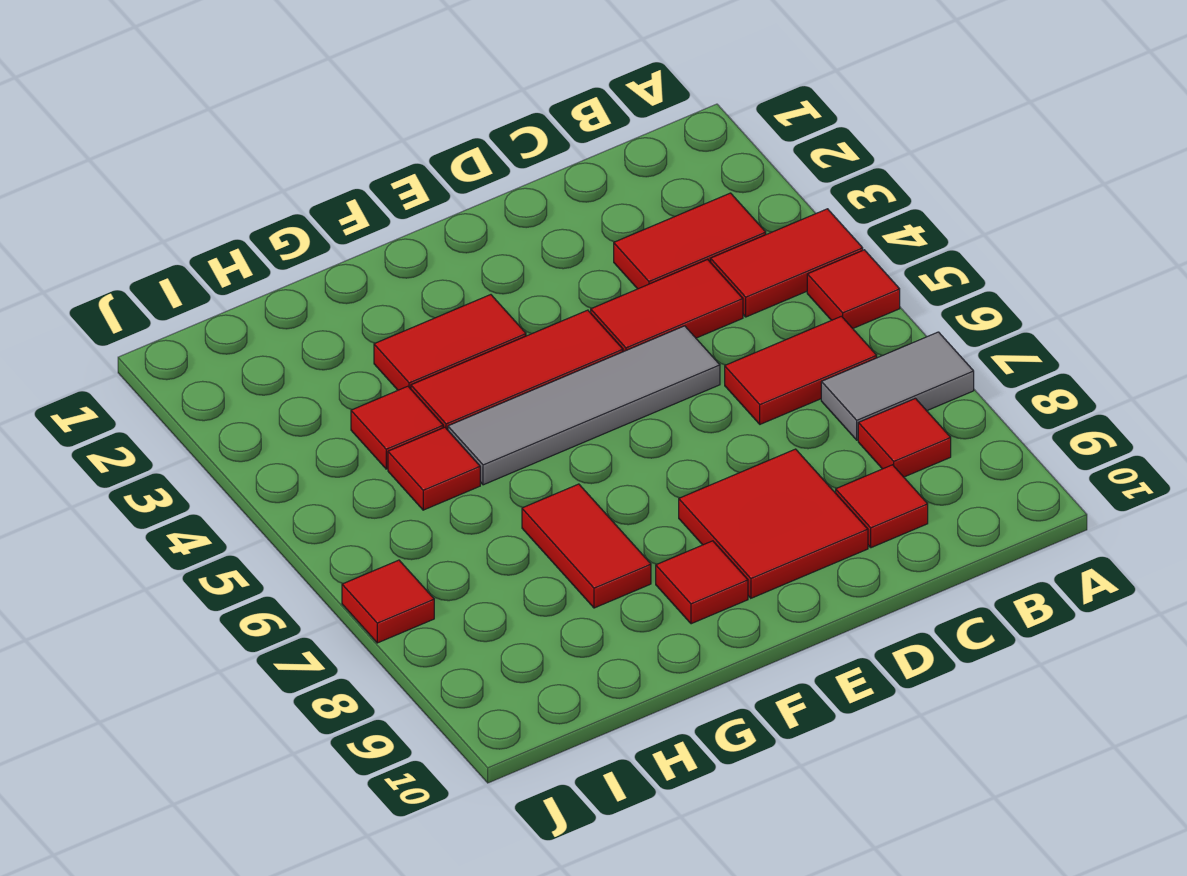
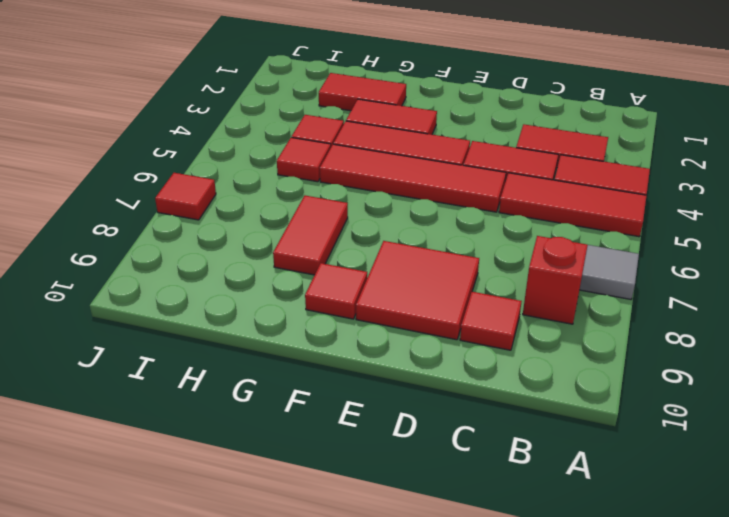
red 1x1 tile [807,250,900,328] -> red 1x3 tile [499,173,646,237]
red 1x2 tile [725,316,877,424] -> red 1x2 tile moved to [319,73,406,111]
red 1x1 tile [858,398,951,477] -> red 1x1 brick [523,236,588,324]
grey 1x4 tile [448,326,720,485] -> red 1x4 tile [320,144,506,212]

